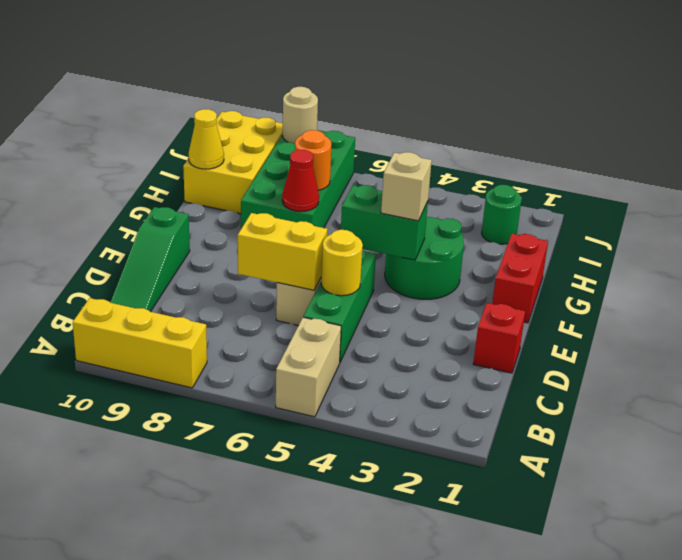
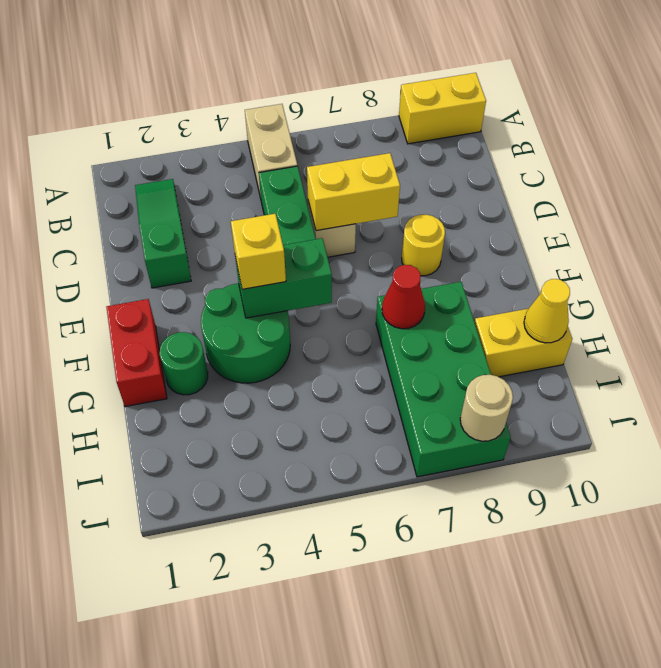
yellow 1x3 brick [73,298,207,388] -> yellow 1x2 brick [399,73,486,144]
green 1x3 slope [110,207,190,312] -> green 1x3 slope moved to [135,179,191,288]
red 1x1 brick [473,303,525,373] -> none
yellow 1x1 round brick [321,230,363,296] -> yellow 1x1 round brick moved to [402,214,445,276]
tan 1x1 brick [381,152,432,221] -> yellow 1x1 brick [231,214,286,289]
orange 1x1 round brick [295,130,332,190] -> none
yellow 2x3 brick [183,111,283,214] -> yellow 1x2 brick [475,309,572,377]
green 1x1 round brick [482,185,522,244] -> green 1x1 round brick moved to [160,332,208,395]

